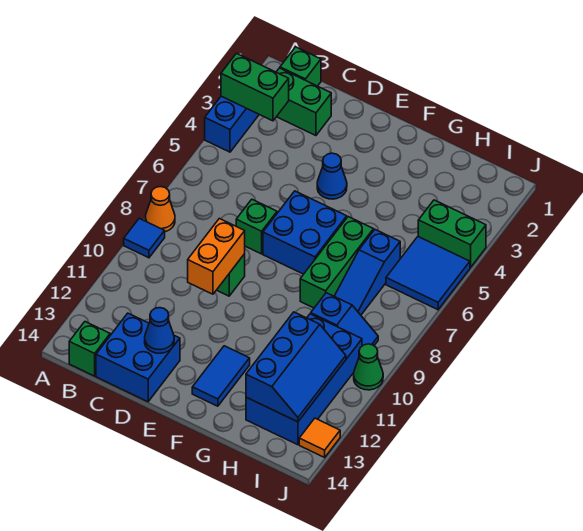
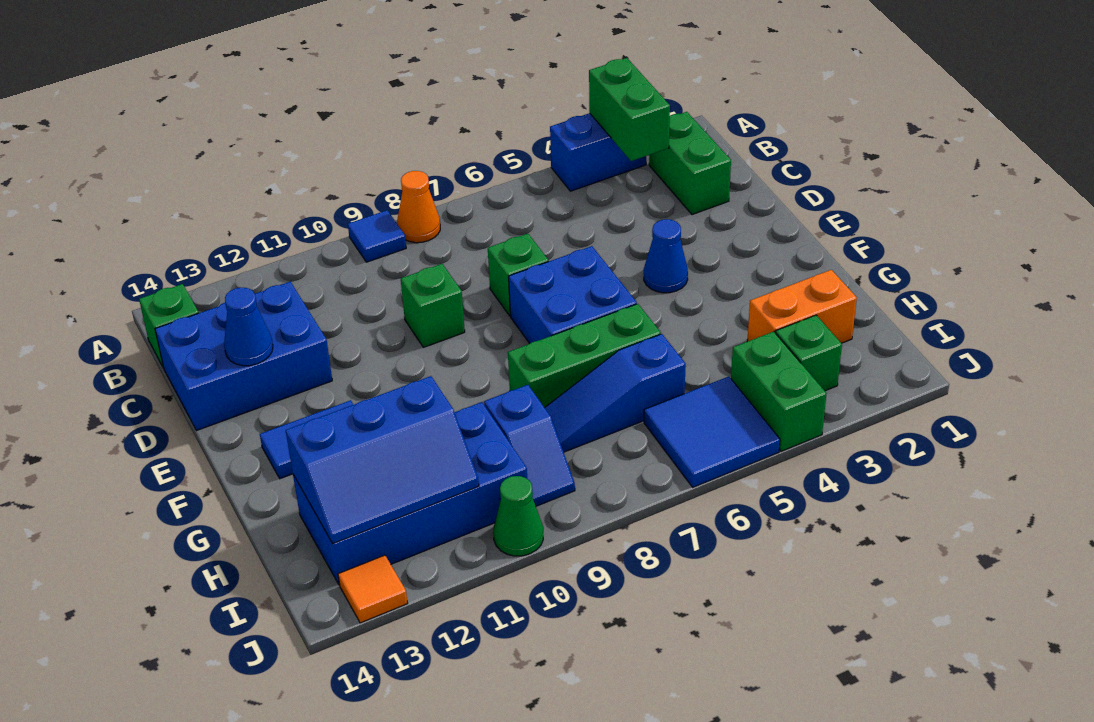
green 1x1 brick [280,47,321,86] -> green 1x1 brick moved to [776,315,842,391]
blue 2x2 brick [96,313,180,402] -> blue 2x3 brick [155,281,332,430]
orange 1x2 brick [188,218,245,294] -> orange 1x2 brick moved to [747,270,857,343]

